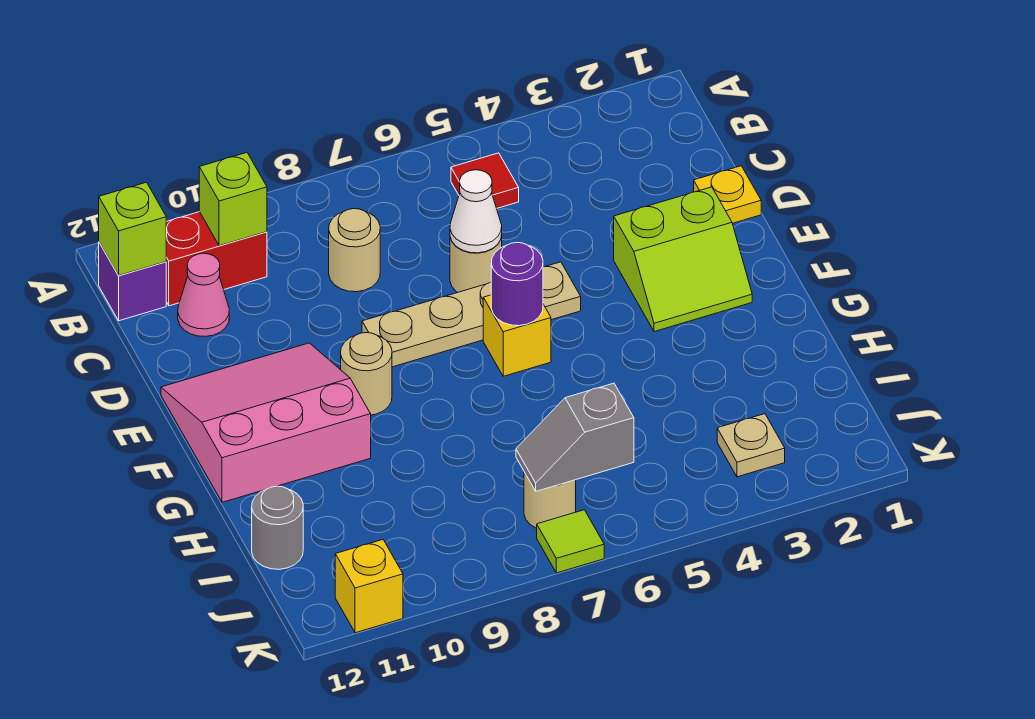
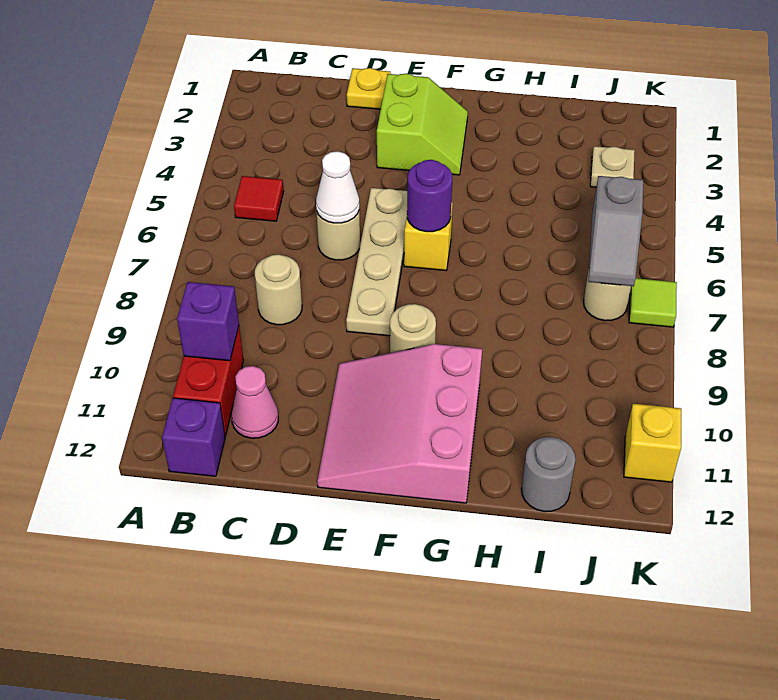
lime 1x1 brick [199,153,267,246] -> purple 1x1 brick [177,282,239,361]
lime 1x1 brick [99,182,166,275] -> none

